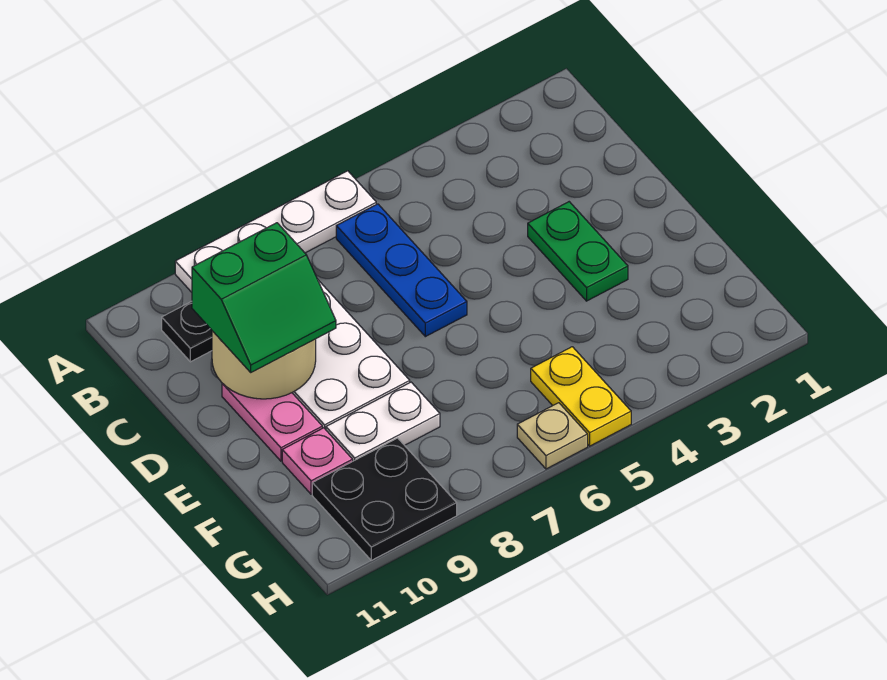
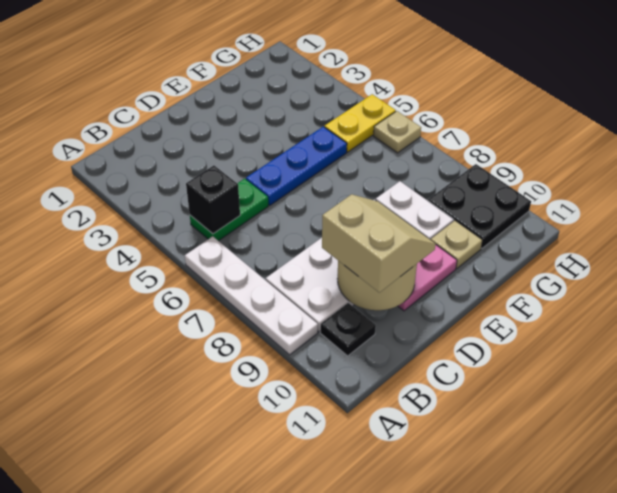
none -> black 1x1 brick [186,166,240,234]
blue 1x3 plate [336,204,467,337] -> blue 1x3 plate moved to [246,127,347,205]
green 2x2 slope [192,223,336,372] -> tan 2x2 slope [322,194,436,293]
green 1x2 plate [528,202,628,301] -> green 1x2 plate moved to [190,179,268,241]
pink 1x1 plate [282,428,353,494] -> tan 1x1 plate [431,221,482,269]

